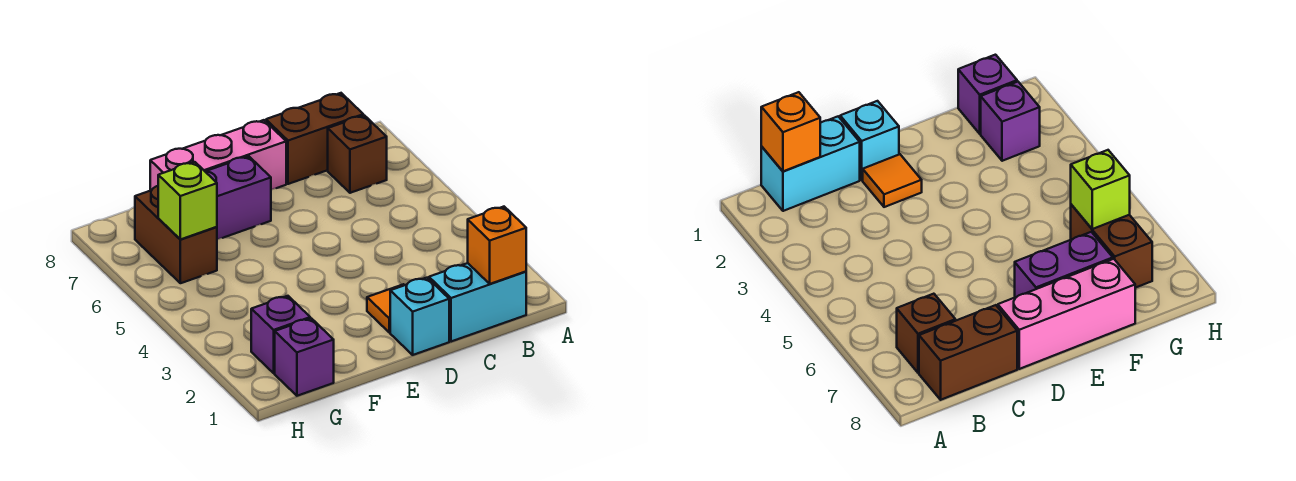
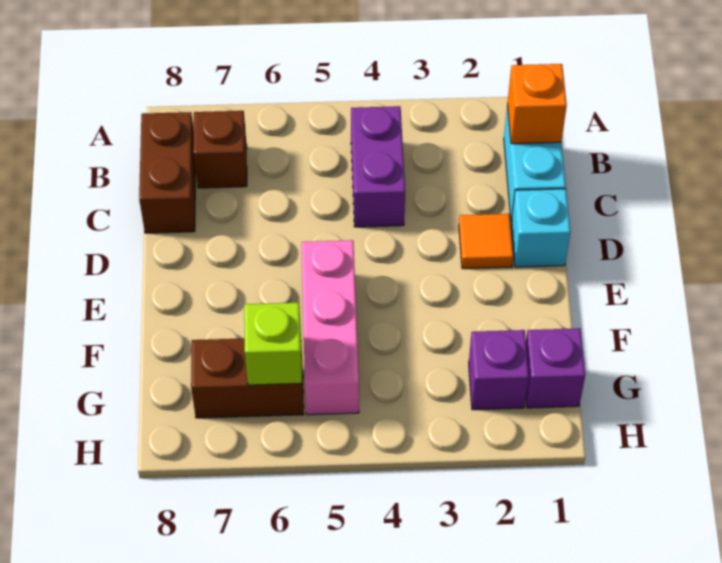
pink 1x3 brick [150,120,286,191] -> pink 1x3 brick moved to [302,240,359,415]
purple 1x2 brick [205,156,271,239] -> purple 1x2 brick moved to [351,106,405,227]

